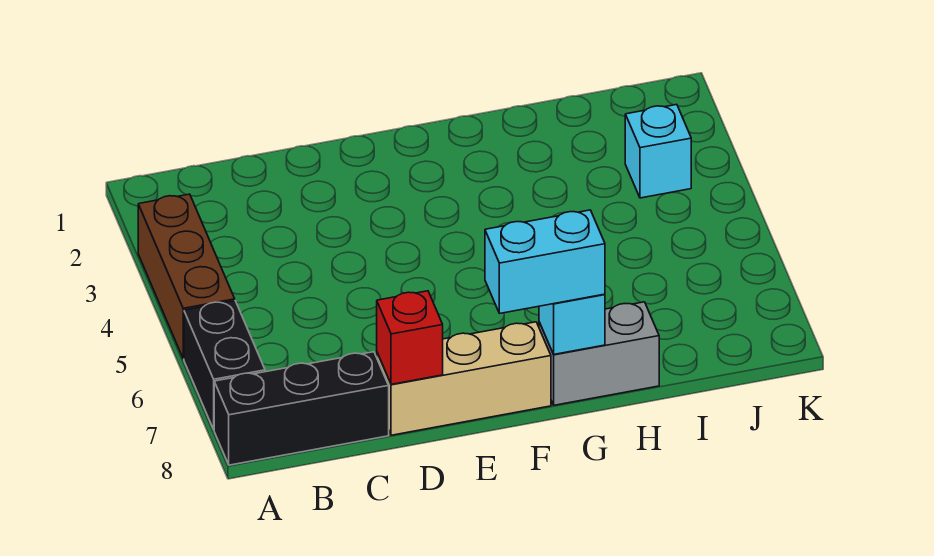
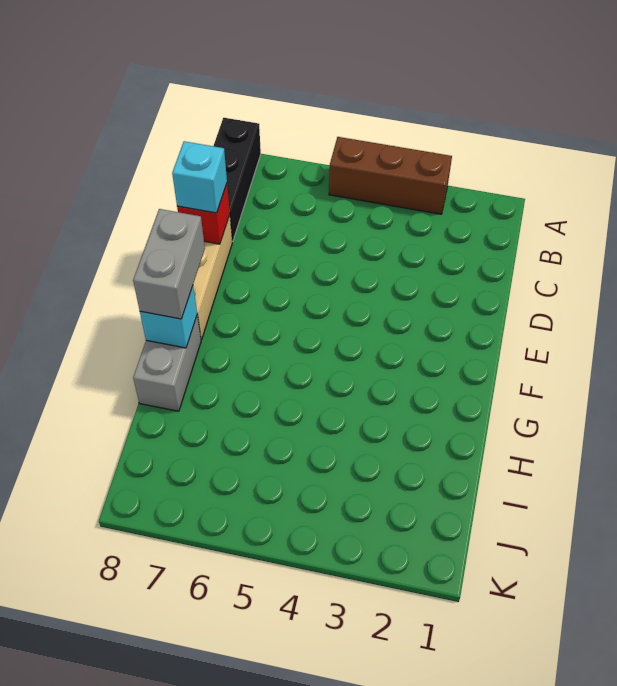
black 1x2 brick [184,301,265,429] -> none
cyan 1x2 brick [485,210,605,313] -> grey 1x2 brick [133,209,205,319]
cyan 1x1 brick [625,105,691,198] -> cyan 1x1 brick moved to [172,141,227,213]

